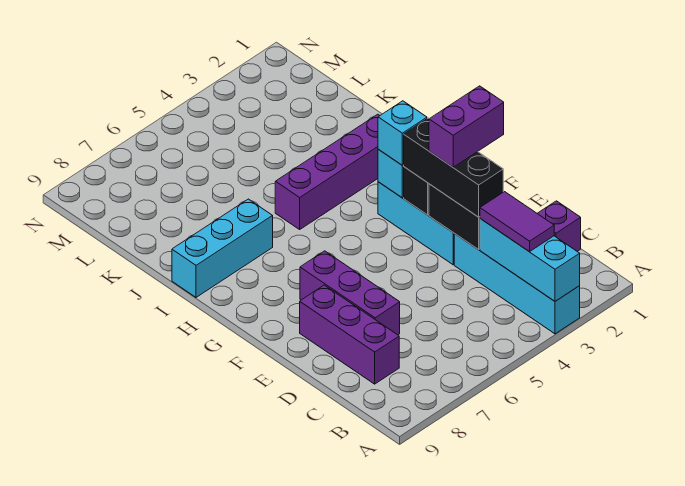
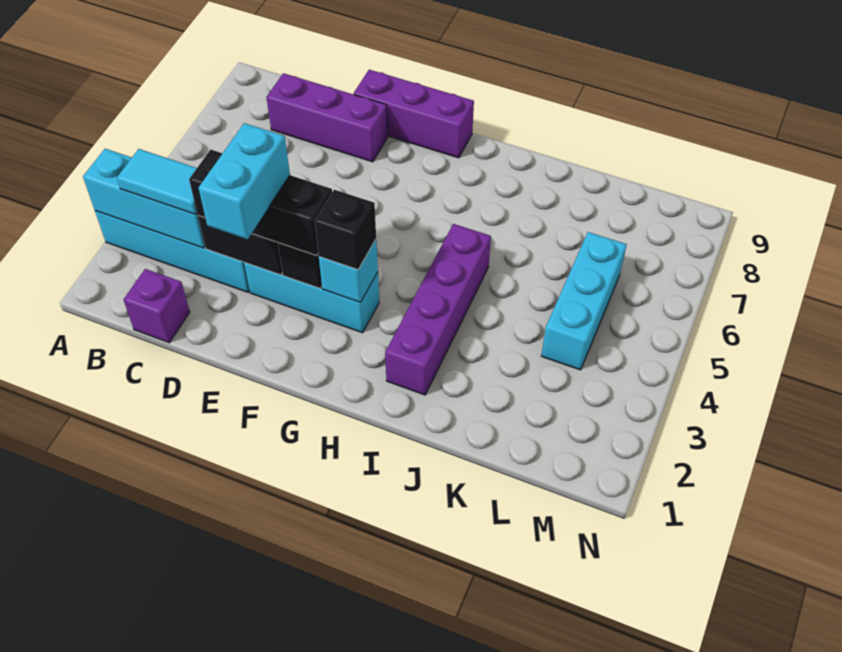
purple 1x2 tile [480,192,554,252] -> cyan 1x2 tile [117,149,197,214]
purple 1x3 brick [300,251,400,335] -> purple 1x3 brick moved to [354,70,474,158]
purple 1x2 brick [429,86,504,167] -> cyan 1x2 brick [199,123,290,239]
cyan 1x1 brick [378,101,427,165] -> black 1x1 brick [315,190,376,270]
cyan 1x3 brick [172,199,273,297] -> cyan 1x3 brick moved to [541,232,627,370]

